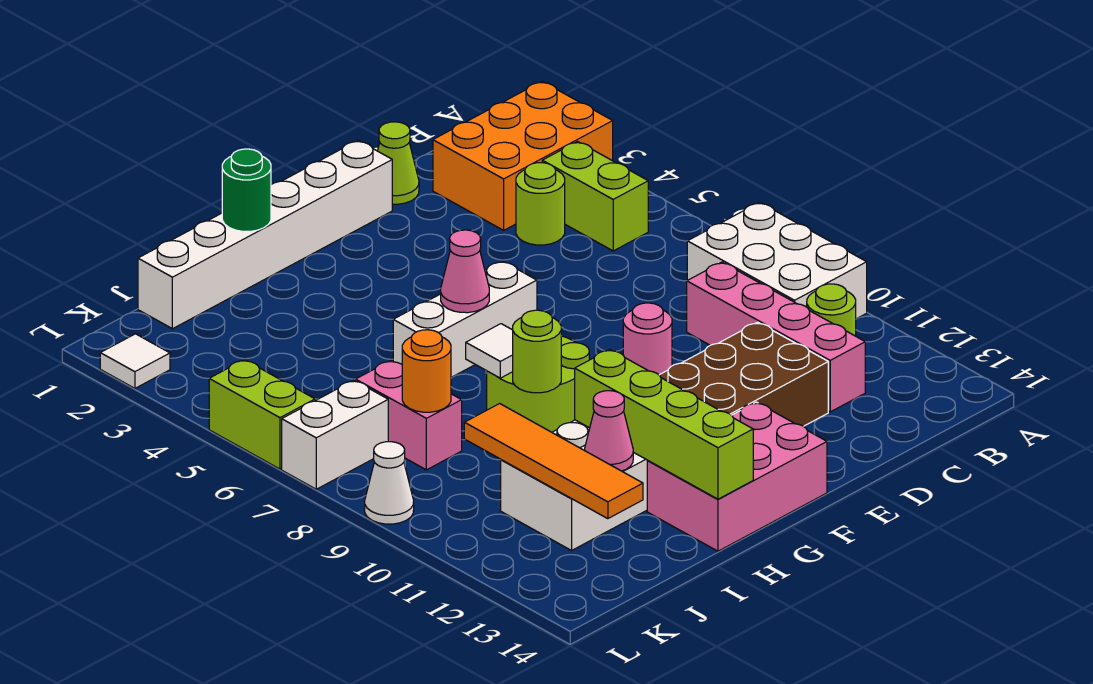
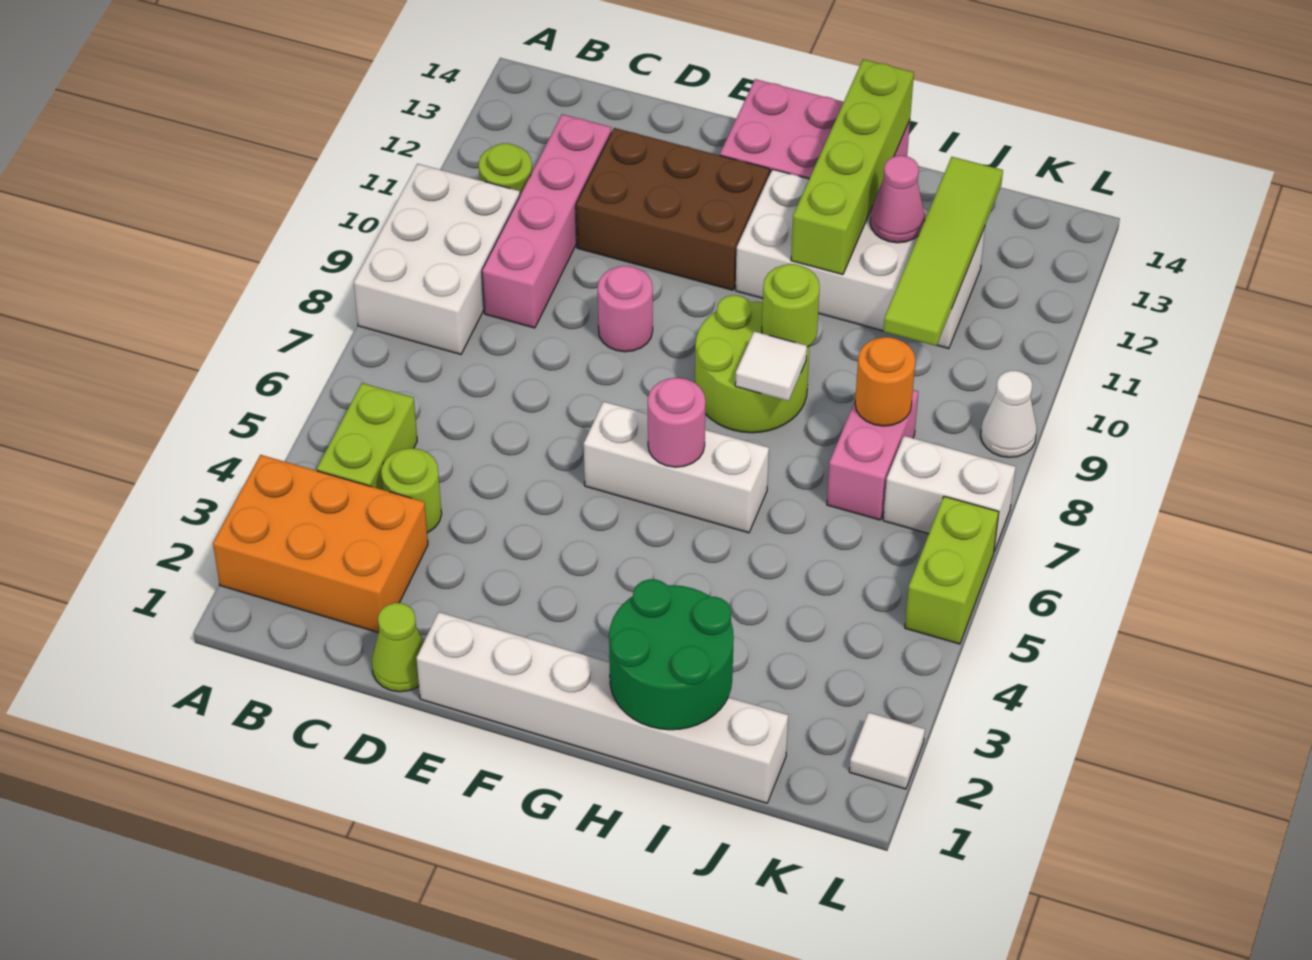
pink 1x1 cone [441,230,489,313] -> pink 1x1 round brick [648,378,706,467]
green 1x1 round brick [222,149,271,231] -> green 2x2 round brick [609,579,734,730]
orange 1x4 tile [464,404,643,519] -> lime 1x4 tile [884,157,1003,346]

